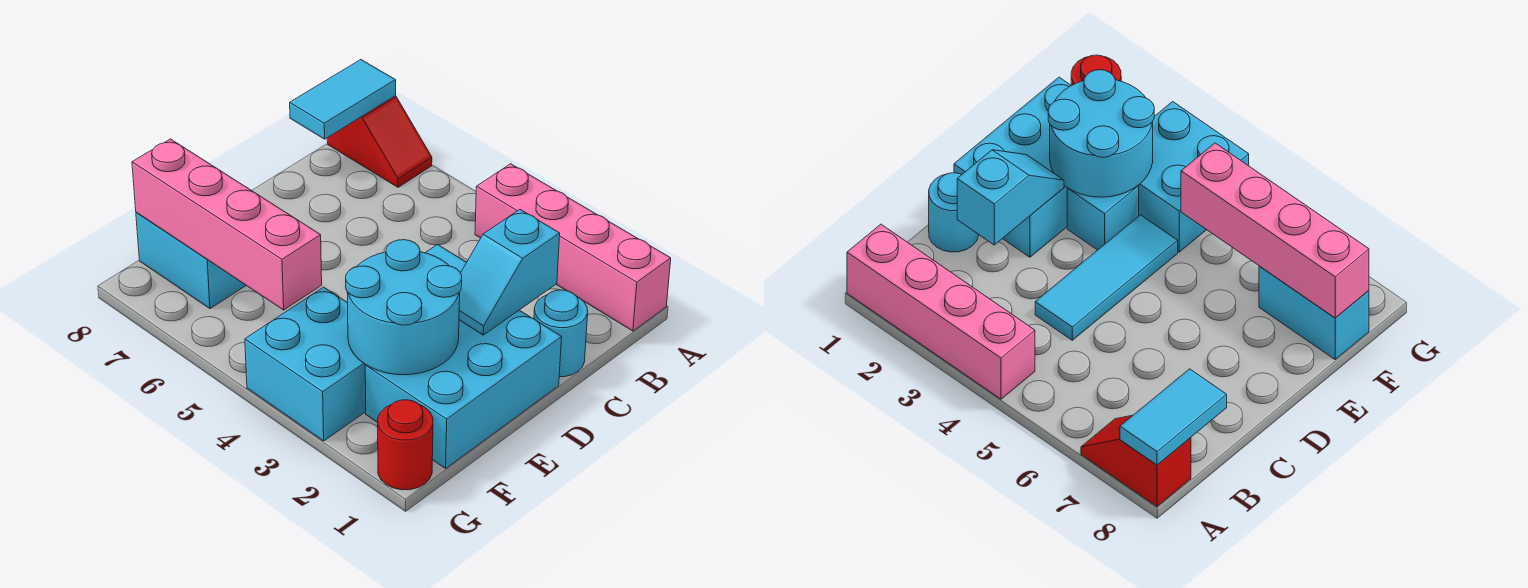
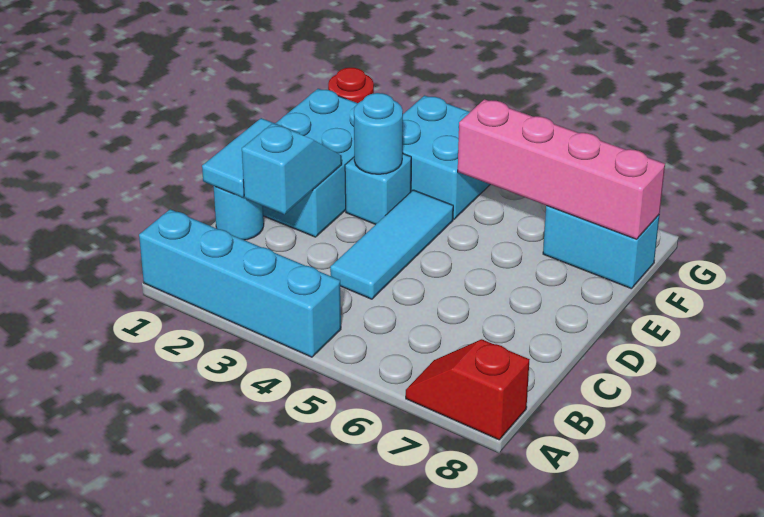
pink 1x4 brick [475,164,671,331] -> cyan 1x4 brick [139,209,341,357]
cyan 1x2 tile [290,60,396,139] -> cyan 1x2 tile moved to [202,118,300,197]
cyan 2x2 round brick [346,240,462,375] -> cyan 1x1 round brick [354,93,403,174]

